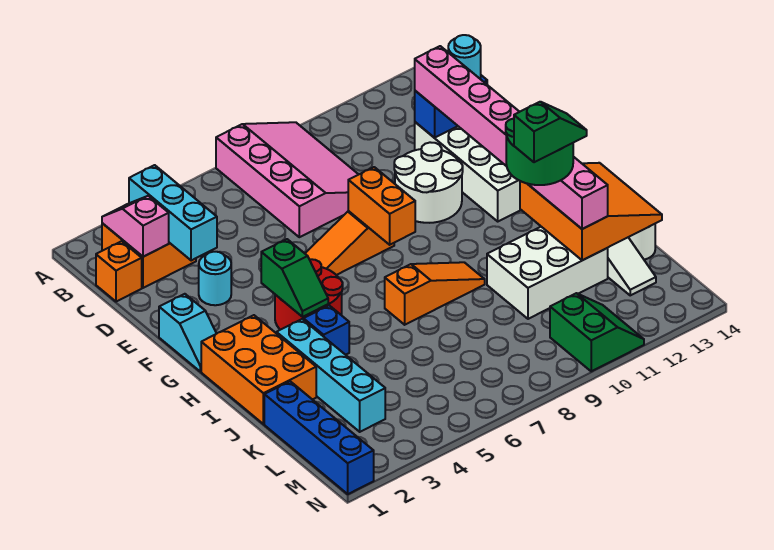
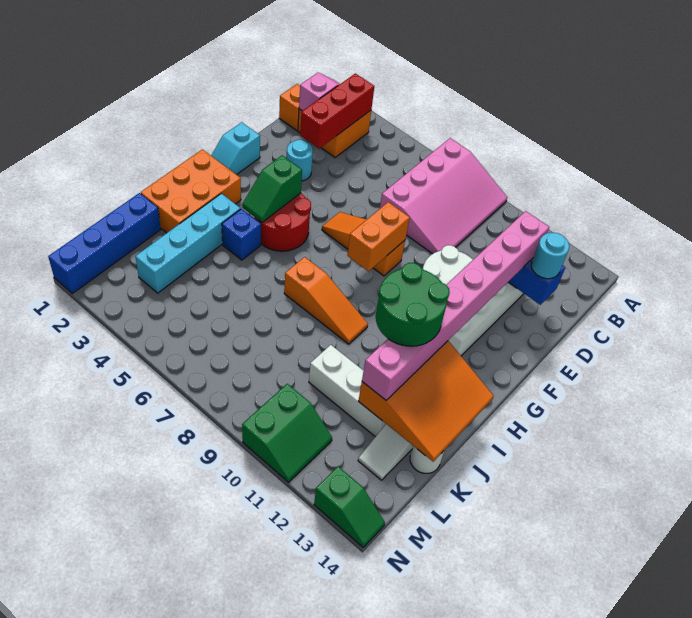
cyan 1x3 brick [129,165,217,261] -> red 1x3 brick [300,73,374,148]
white 2x3 brick [487,227,608,319] -> white 1x3 brick [309,345,386,437]
green 1x2 slope [514,102,587,162] -> green 1x2 slope moved to [314,467,385,547]

